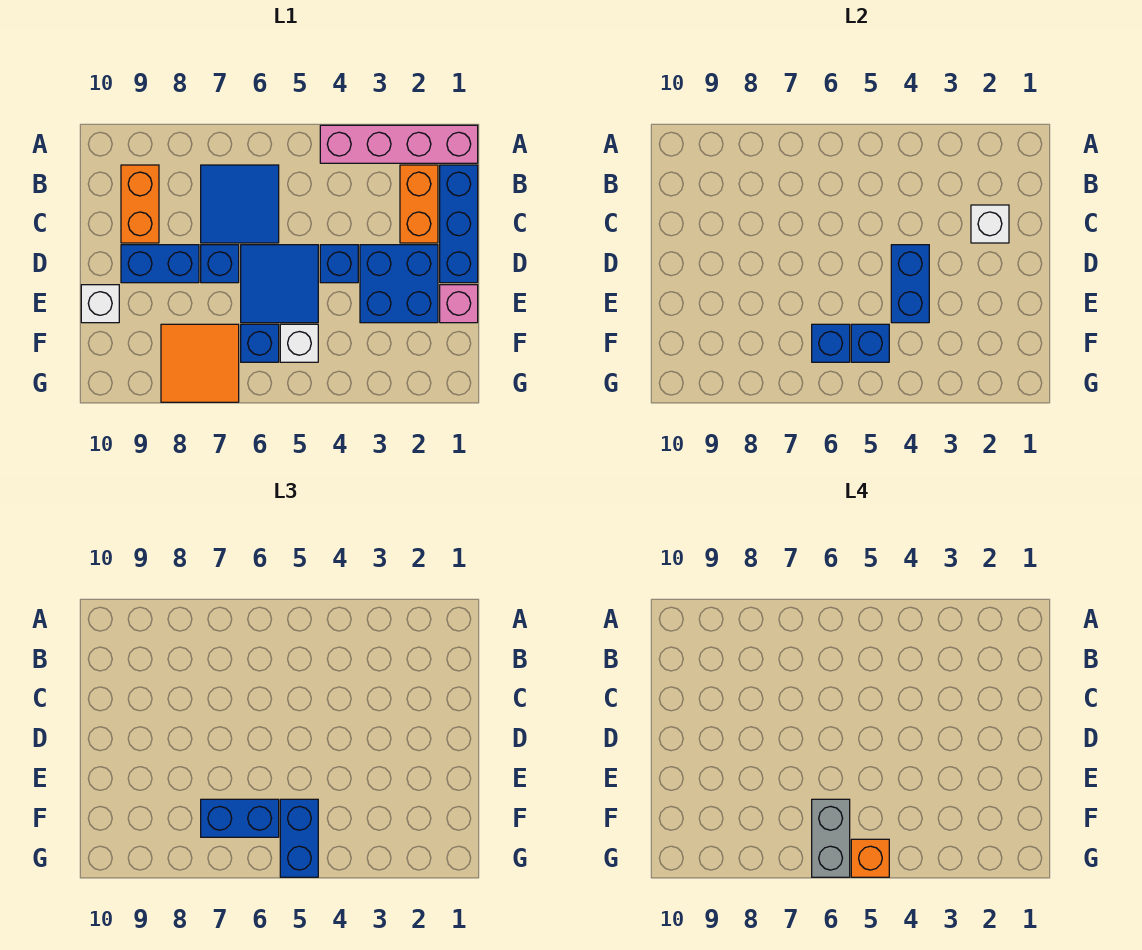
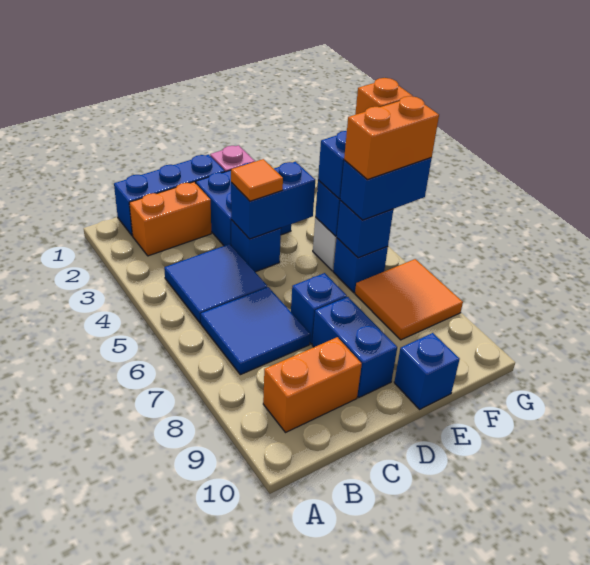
pink 1x4 brick [320,125,478,163] -> none
white 1x1 brick [971,205,1009,243] -> none
none -> orange 1x1 tile [231,159,283,201]
blue 2x2 tile [241,245,318,323] -> blue 2x2 tile moved to [164,244,267,323]
white 1x1 brick [81,285,119,323] -> blue 1x1 brick [394,333,460,409]
blue 1x2 brick [201,799,279,837] -> blue 1x2 brick turned to [340,158,432,220]
grey 1x2 brick [812,799,850,877] -> orange 1x2 brick [344,96,439,180]

